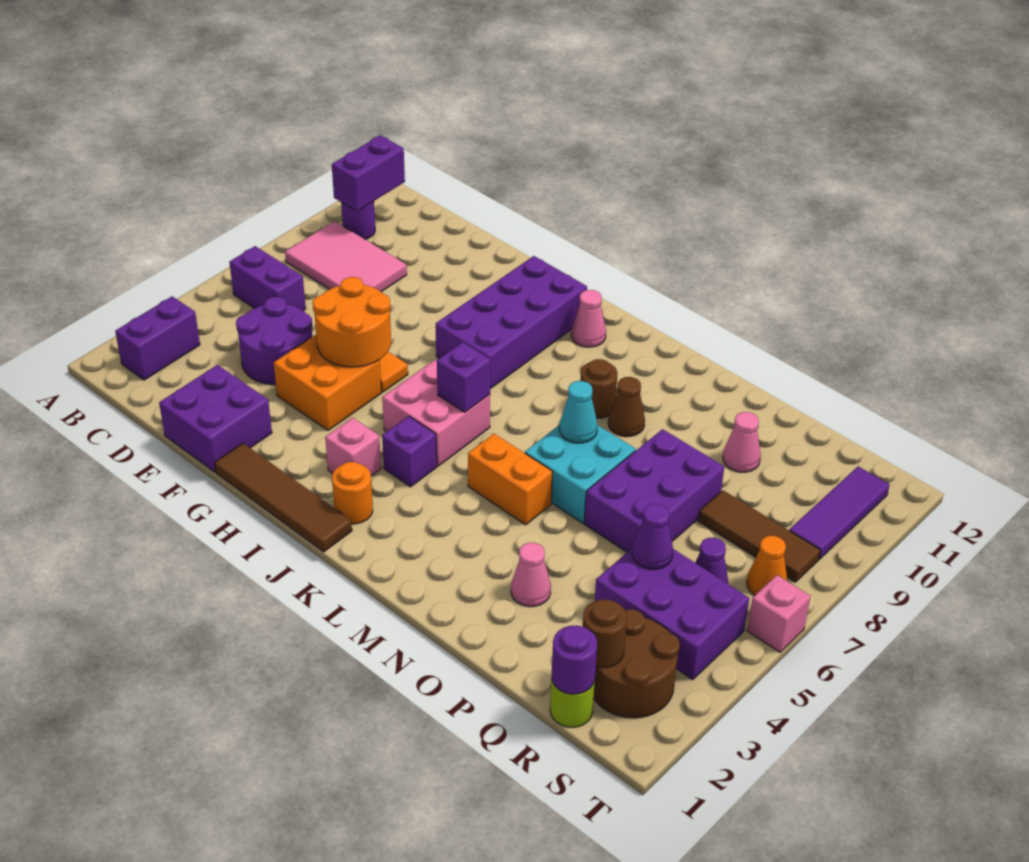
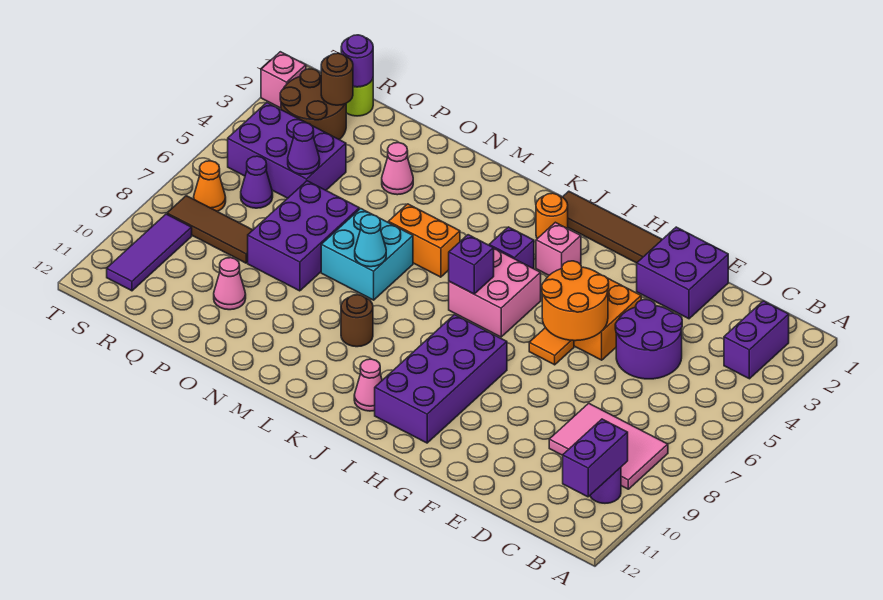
purple 1x2 brick [229,246,306,311] -> none
brown 1x1 cone [608,377,645,437] -> none
pink 1x1 brick [747,575,811,652] -> pink 1x1 brick moved to [261,52,306,108]

